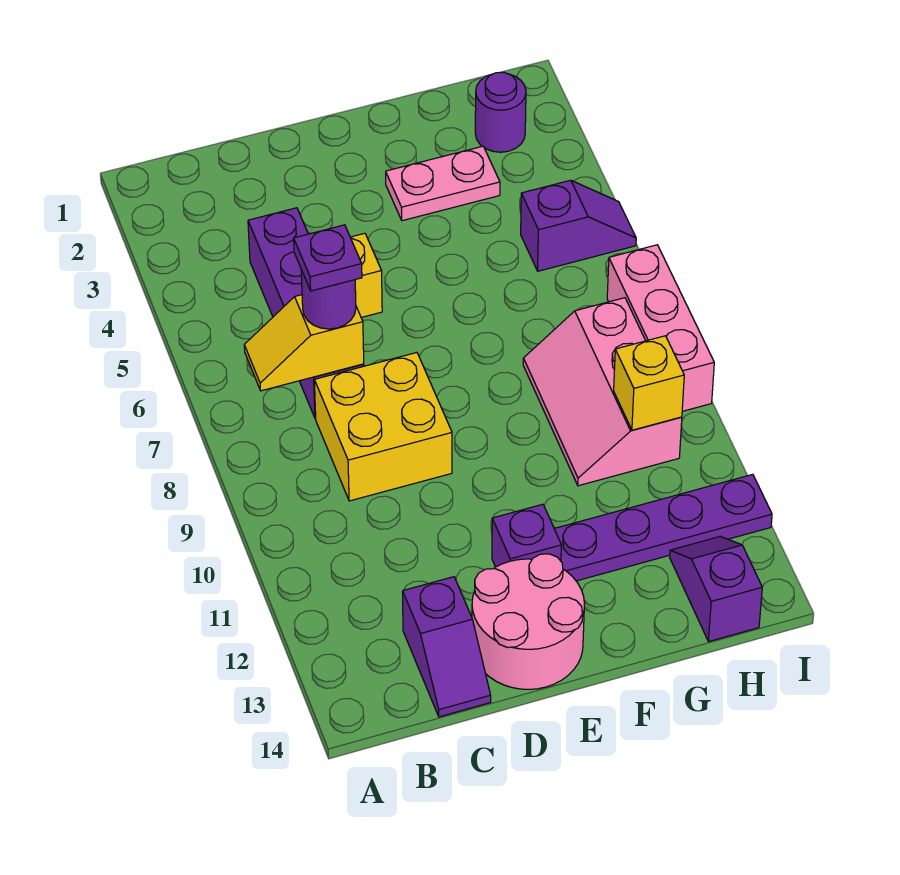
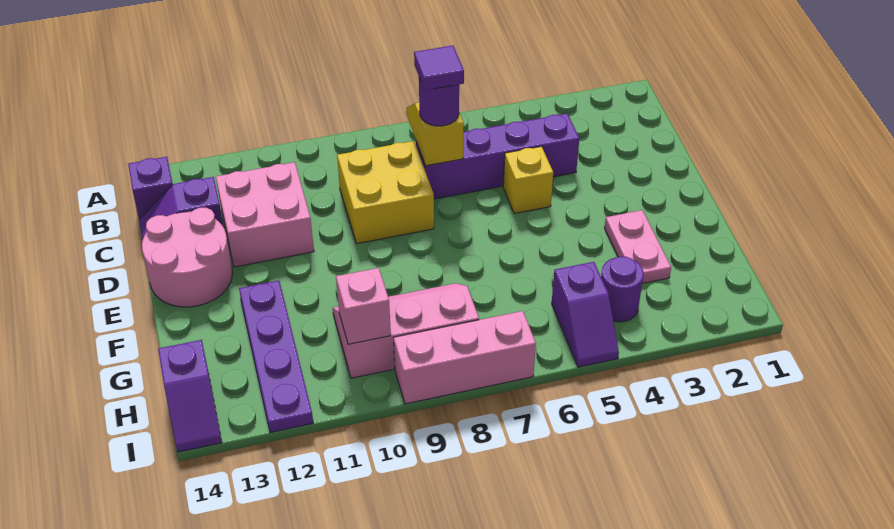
purple 1x1 plate [294,225,362,291] -> purple 1x1 tile [414,45,464,90]
none -> pink 2x2 brick [216,162,314,267]
purple 1x1 brick [492,504,561,567] -> purple 1x1 brick moved to [128,157,173,219]
purple 1x1 round brick [475,72,526,152] -> purple 1x1 round brick moved to [601,257,644,322]
yellow 1x1 brick [614,336,684,430] -> pink 1x1 brick [336,268,391,344]
purple 1x2 slope [670,537,762,642] -> purple 1x2 slope turned to [158,340,222,452]

